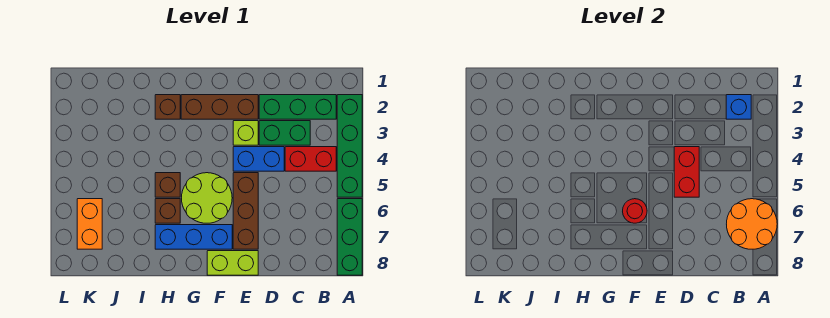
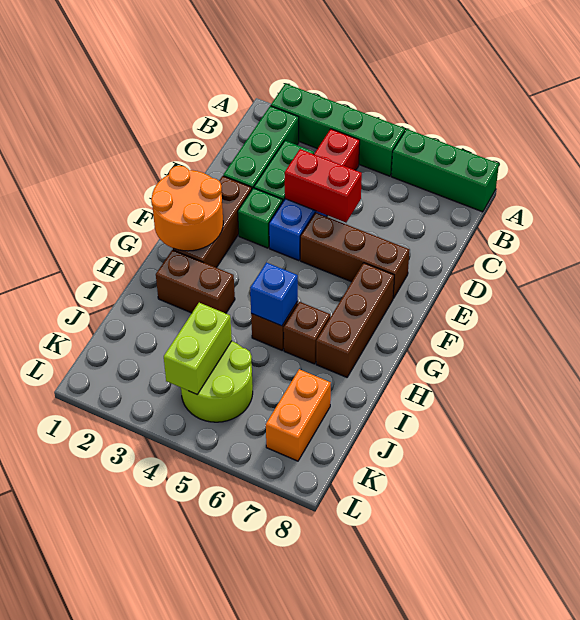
orange 2x2 round brick [727,199,777,249] -> orange 2x2 round brick moved to [151,166,223,251]
blue 1x1 brick [726,95,751,119] -> blue 1x1 brick moved to [250,263,298,326]
lime 1x1 brick [233,121,258,145] -> green 1x1 brick [238,188,283,248]
lime 1x2 brick [207,251,258,275] -> lime 1x2 brick moved to [164,303,232,394]
lime 2x2 round brick [182,173,232,223] -> lime 2x2 round brick moved to [181,341,253,422]
red 1x1 round brick [623,199,647,223] -> none
blue 1x3 brick [155,225,232,249] -> brown 1x3 brick [316,263,394,377]
brown 1x1 brick [155,95,180,119] -> brown 1x2 brick [156,250,235,313]
orange 1x2 brick [77,199,102,249] -> orange 1x2 brick turned to [266,369,331,461]

